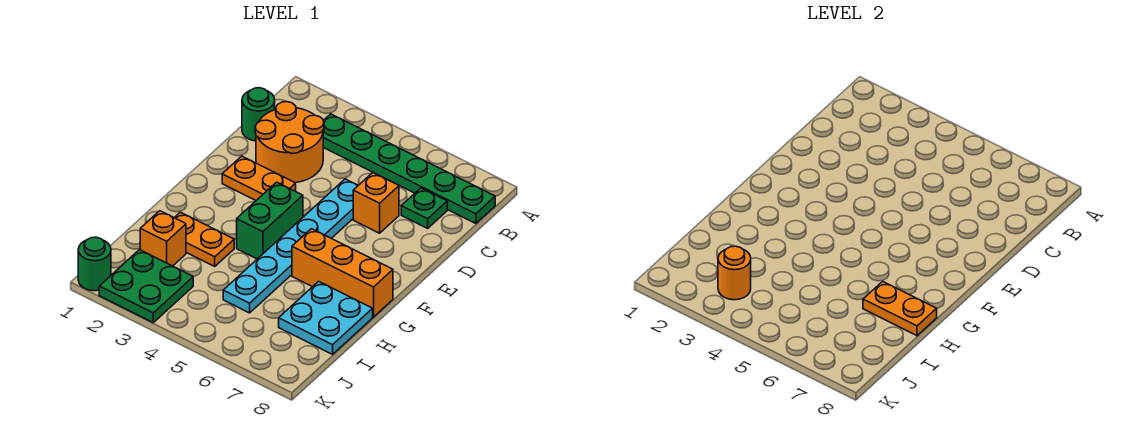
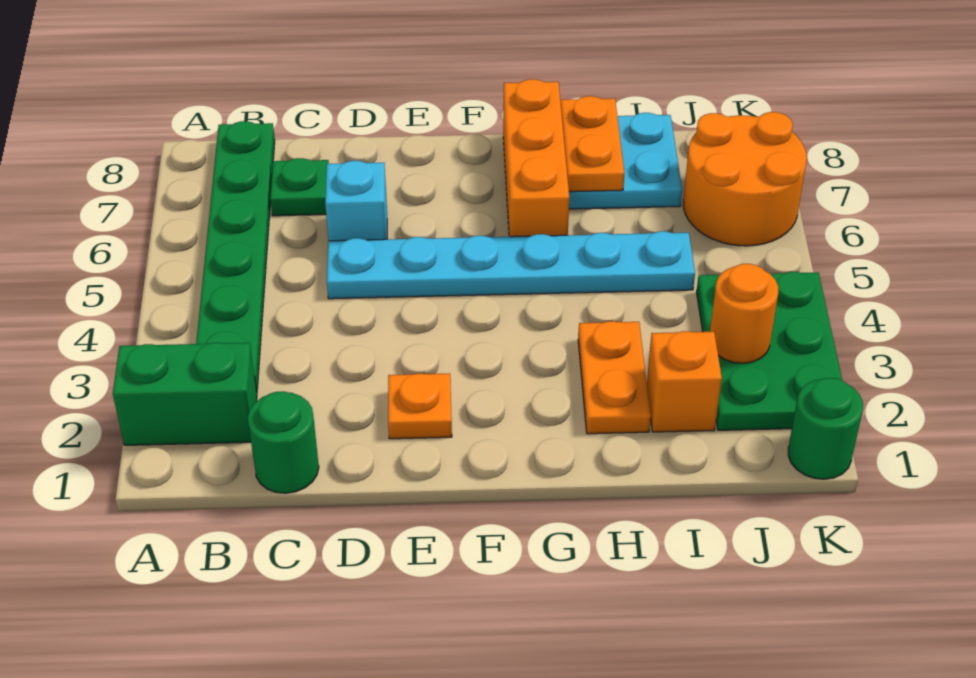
orange 2x2 round brick [255,102,324,183] -> orange 2x2 round brick moved to [683,112,807,246]
orange 1x1 brick [353,173,399,233] -> cyan 1x1 brick [325,161,387,241]
orange 1x2 plate [222,156,296,200] -> orange 1x1 plate [388,373,452,439]
green 1x2 brick [237,182,303,259] -> green 1x2 brick moved to [113,343,257,445]
green 2x2 plate [99,250,193,322] -> green 2x3 plate [697,272,842,430]

